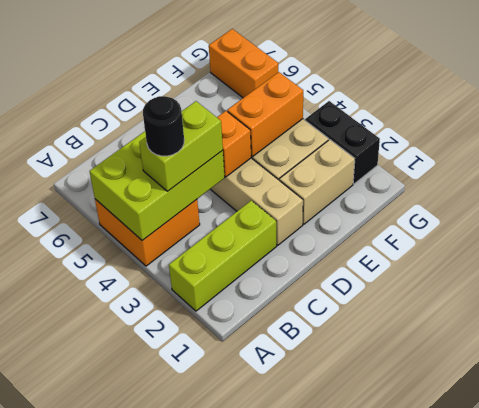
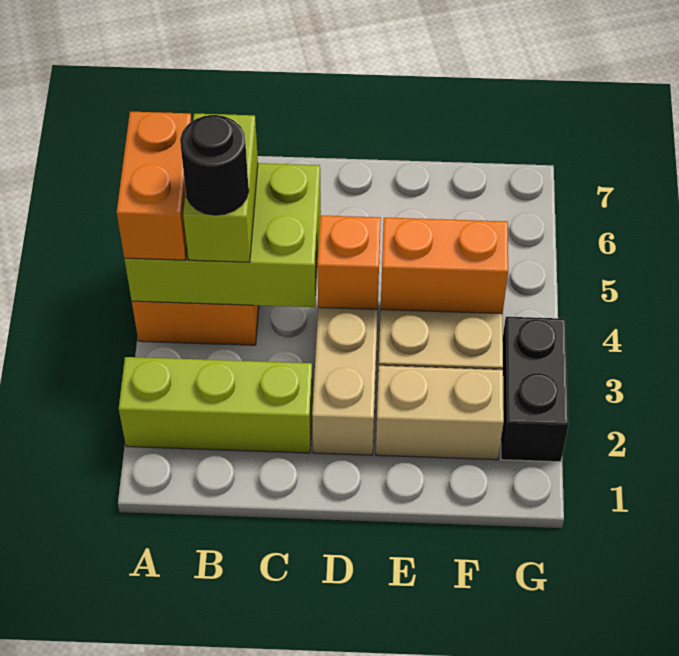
lime 1x2 brick [139,101,223,191] -> lime 1x2 brick turned to [183,114,258,262]
orange 1x2 brick [209,29,278,98] -> orange 1x2 brick moved to [117,112,192,260]

